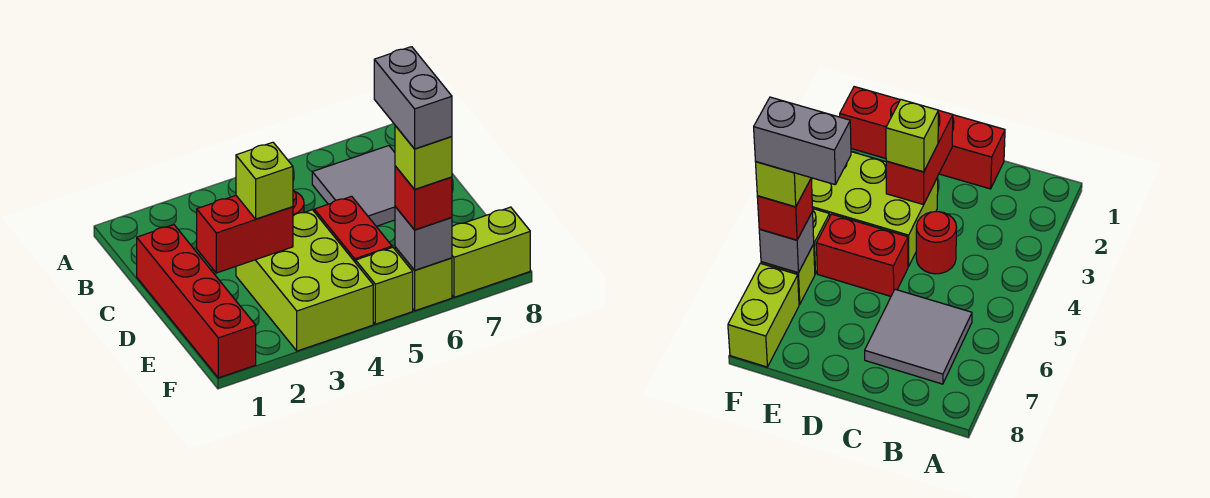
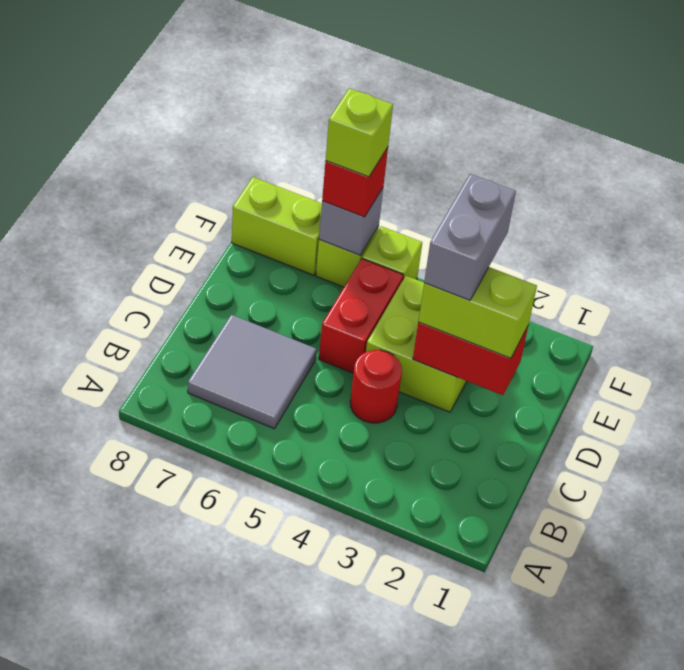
red 1x4 brick [137,225,256,378] -> none
lime 2x3 brick [236,210,373,351] -> lime 2x2 brick [366,276,467,412]
lime 1x1 brick [236,142,293,219] -> lime 1x2 brick [418,267,537,358]
grey 1x2 brick [374,47,452,149] -> grey 1x2 brick moved to [424,174,516,301]

